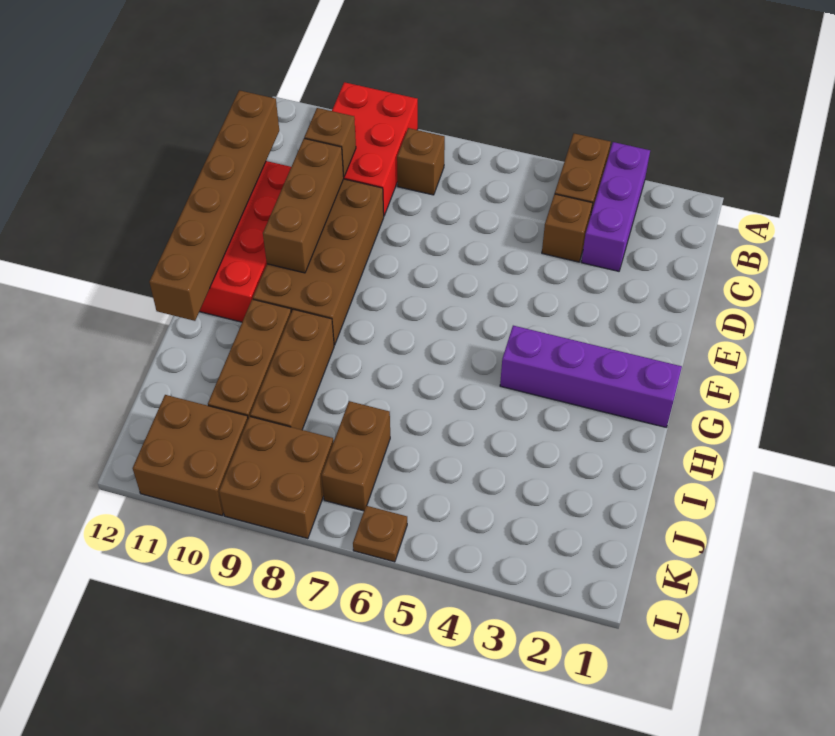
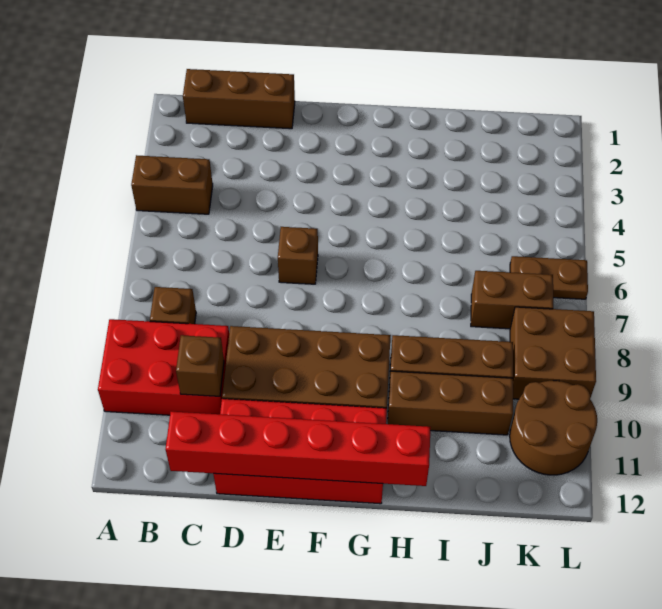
purple 1x3 brick [581,142,650,271] -> none
brown 1x1 brick [542,194,593,262] -> brown 1x1 brick moved to [278,227,318,284]
brown 1x6 brick [149,90,279,321] -> red 1x6 brick [166,412,431,486]
brown 1x3 brick [263,138,344,273] -> brown 1x3 brick moved to [183,69,295,129]
purple 1x4 brick [500,326,682,427] -> none
brown 2x2 brick [133,395,248,515] -> brown 2x2 round brick [510,381,597,475]
brown 1x1 plate [353,506,407,562] -> brown 1x2 plate [510,256,588,299]

